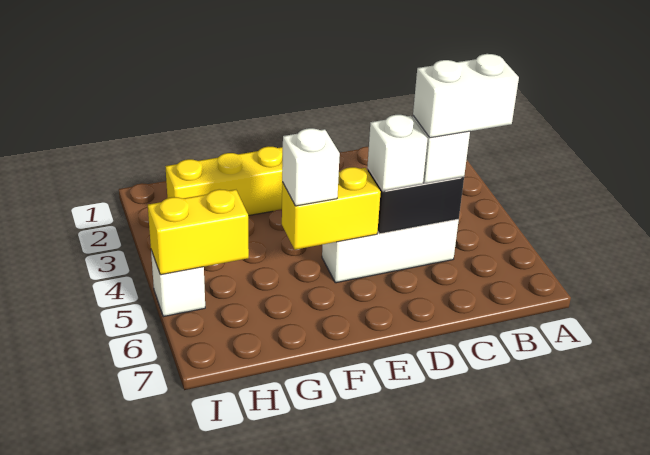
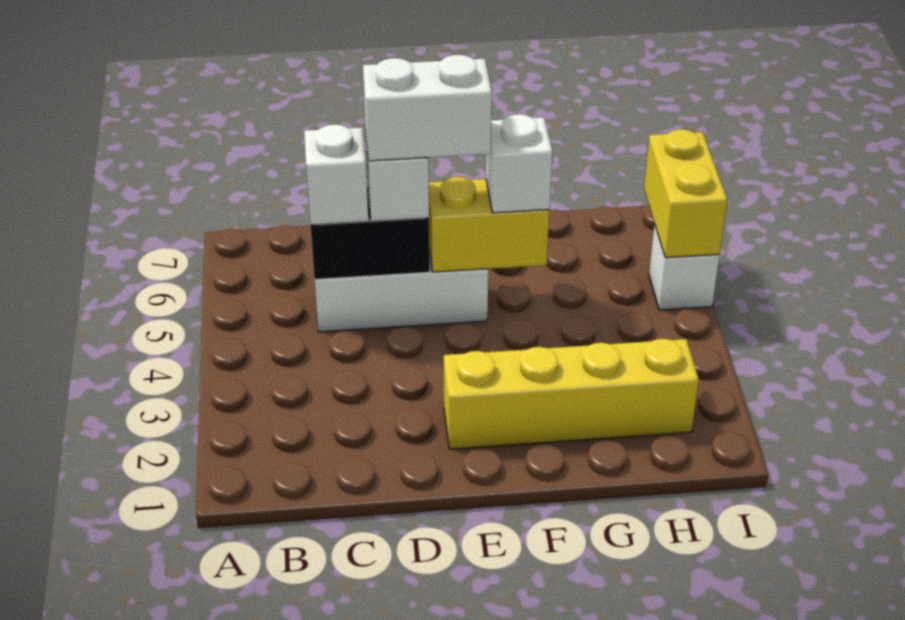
white 1x2 brick [413,54,519,138] -> white 1x2 brick moved to [363,55,492,161]
yellow 1x2 brick [148,189,249,275] -> yellow 1x2 brick turned to [644,129,727,258]

